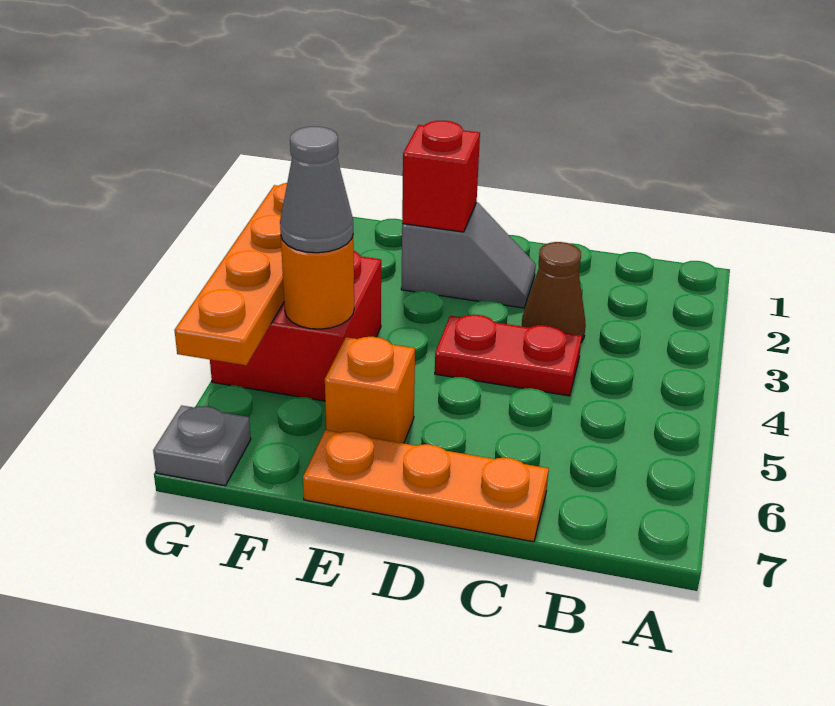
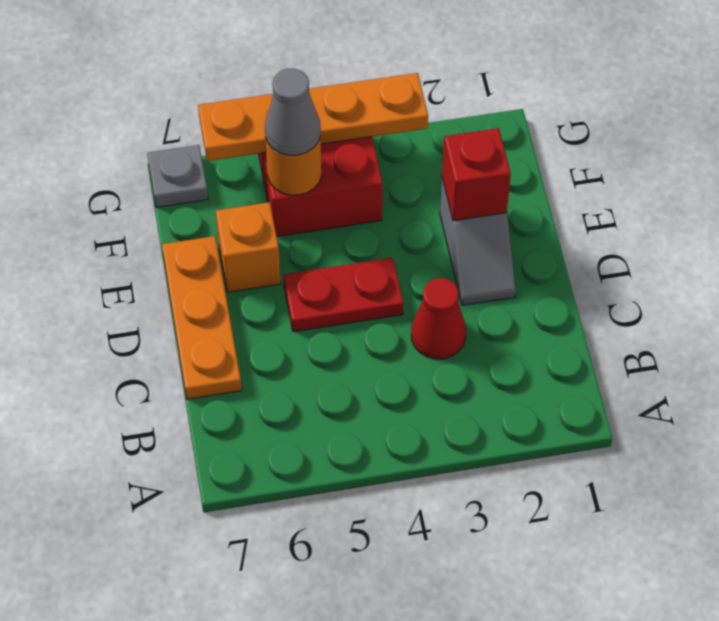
brown 1x1 cone [522,242,586,342] -> red 1x1 cone [411,278,466,359]
red 1x2 plate [435,315,582,396] -> red 1x2 plate turned to [283,258,403,332]

